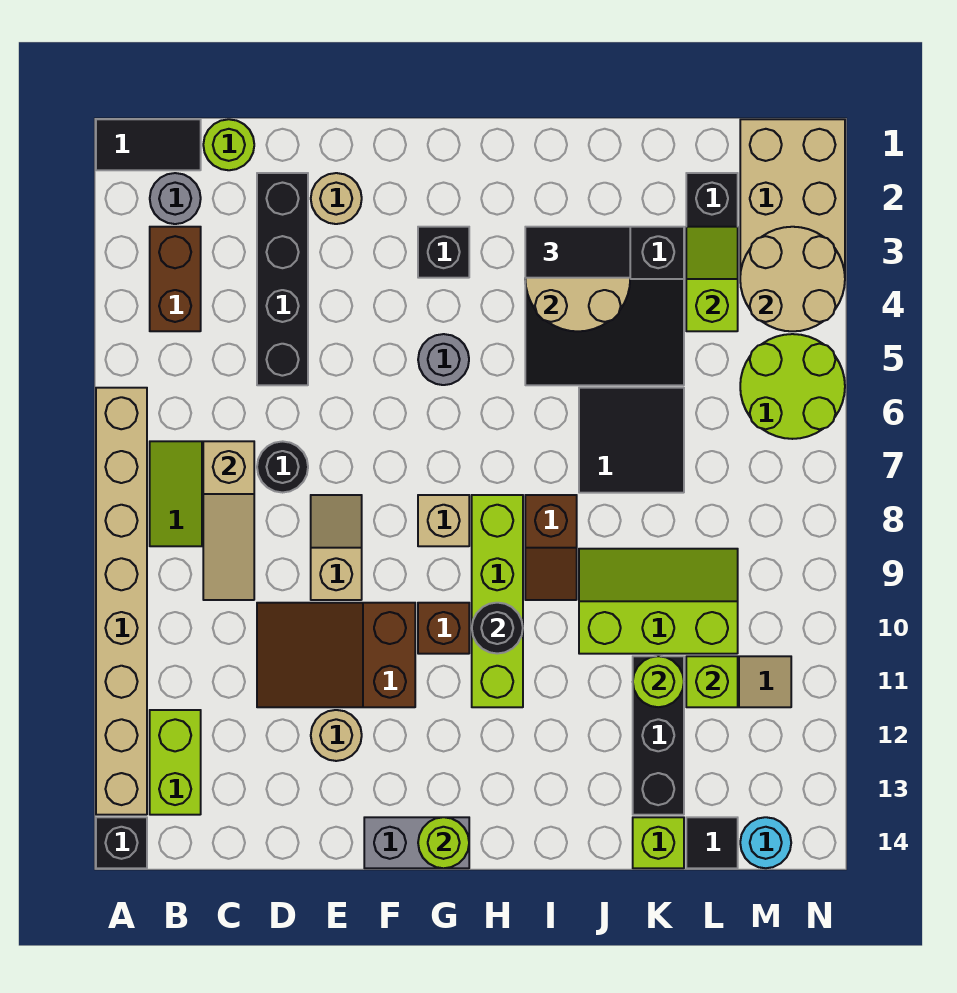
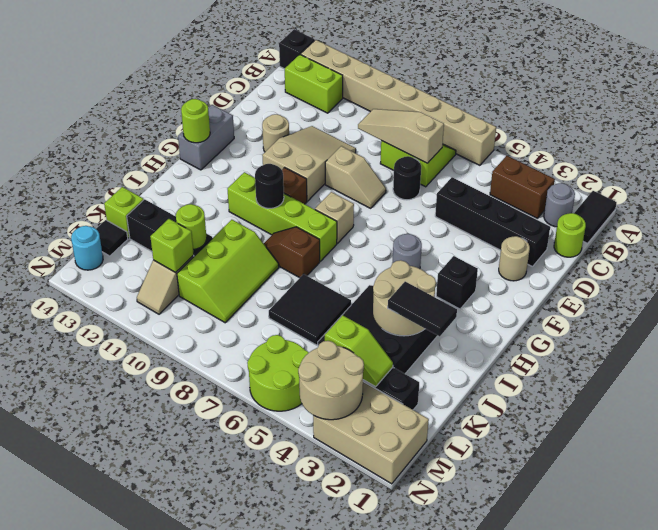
brown 2x3 slope [257,603,415,707] -> tan 2x3 slope [262,126,356,201]
black 1x2 tile [525,227,630,278] -> black 1x2 tile turned to [388,282,457,336]

